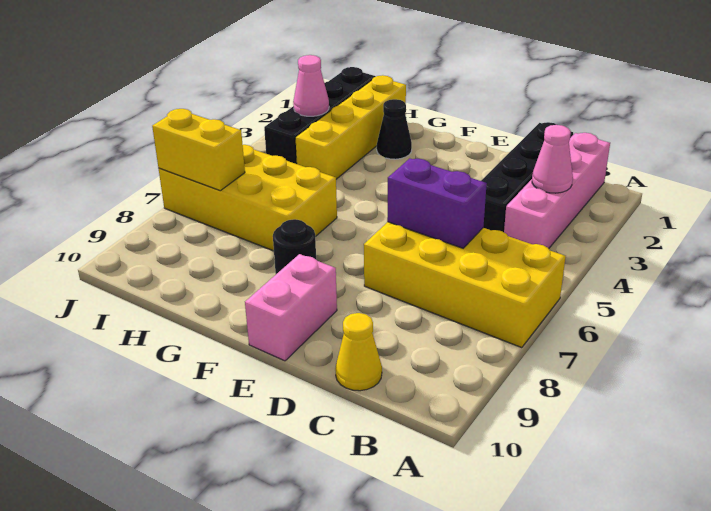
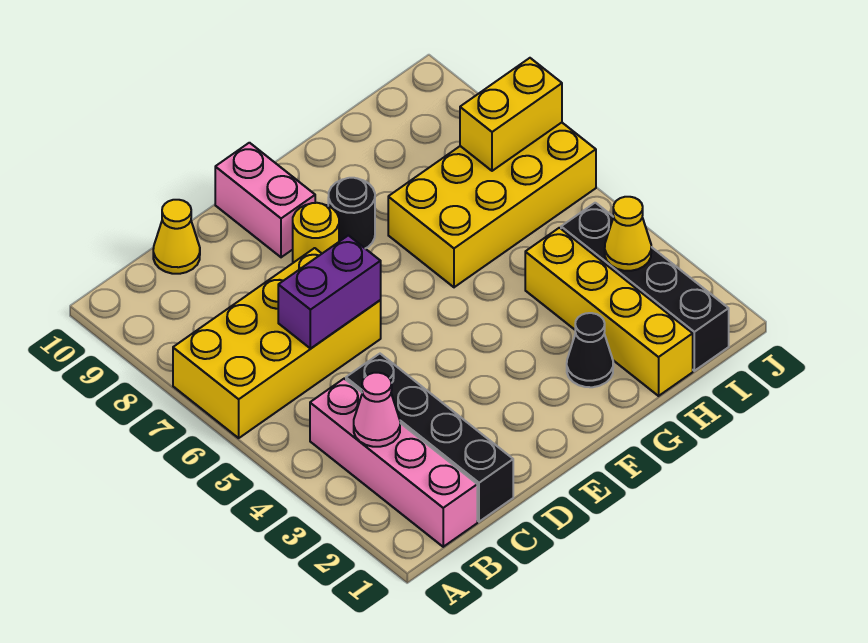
none -> yellow 1x1 round brick [293,203,339,263]
pink 1x1 cone [293,55,329,116] -> yellow 1x1 cone [605,197,651,271]

